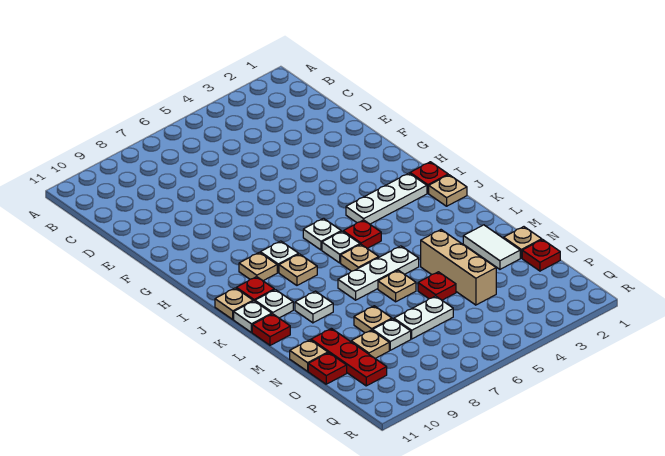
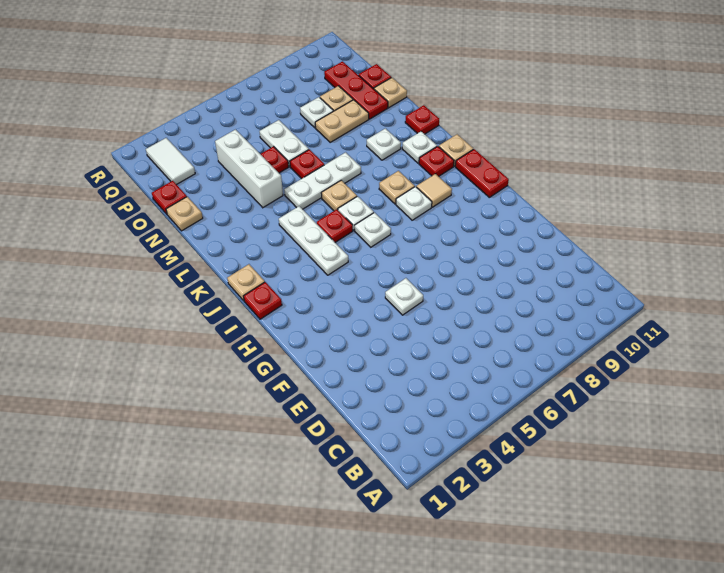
none -> red 1x2 plate [455,149,509,197]
white 1x3 plate [346,173,427,224] -> white 1x3 plate turned to [279,206,348,275]
tan 1x1 plate [239,252,277,281] -> tan 1x1 tile [416,174,452,207]
white 1x1 plate [234,301,272,332] -> white 1x1 plate moved to [385,278,423,315]
white 1x2 tile [463,225,520,269] -> white 1x2 tile moved to [146,138,195,185]
tan 1x3 brick [421,230,496,305] -> white 1x3 brick [215,129,283,208]
tan 1x1 plate [378,270,416,302] -> red 1x1 plate [290,149,324,179]
tan 1x1 plate [354,306,392,333] -> tan 1x2 plate [315,100,369,142]
white 1x2 plate [394,296,453,339] -> white 1x2 plate turned to [260,120,309,166]

